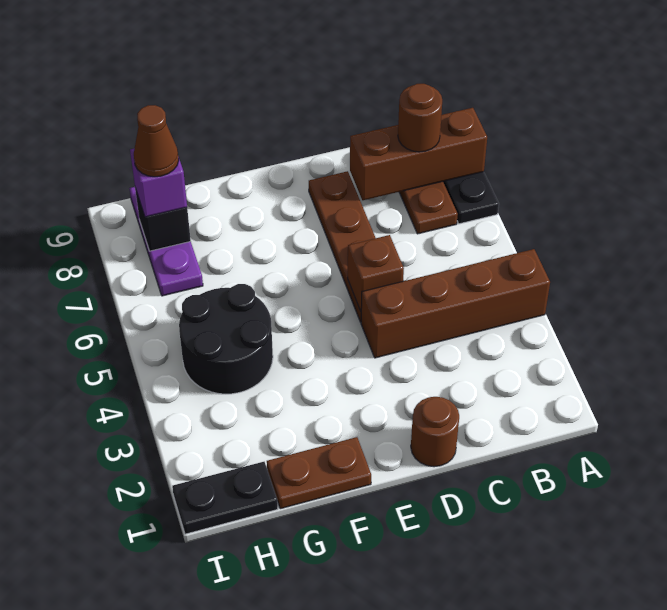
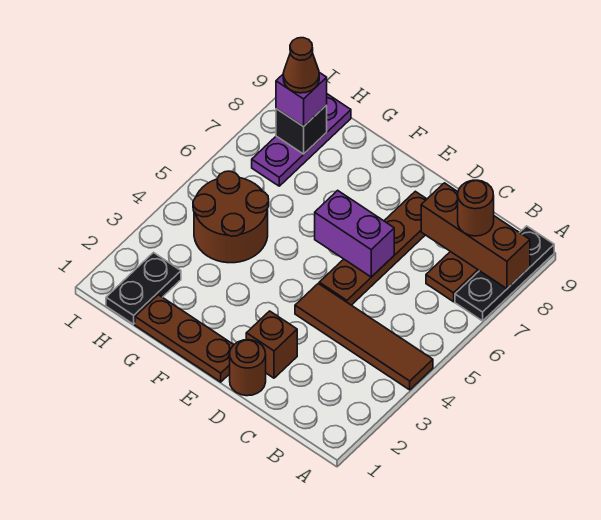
brown 1x4 brick [361,249,550,358] -> brown 1x4 tile [295,284,433,390]
brown 1x1 brick [348,235,404,311] -> brown 1x1 brick moved to [246,311,297,378]
none -> purple 1x2 brick [315,190,394,277]
brown 1x2 plate [267,437,371,509] -> brown 1x3 plate [135,295,234,382]
black 2x2 round brick [179,284,273,394] -> brown 2x2 round brick [193,171,269,263]
black 1x2 plate [172,462,278,534] -> black 1x2 plate turned to [106,253,181,324]

